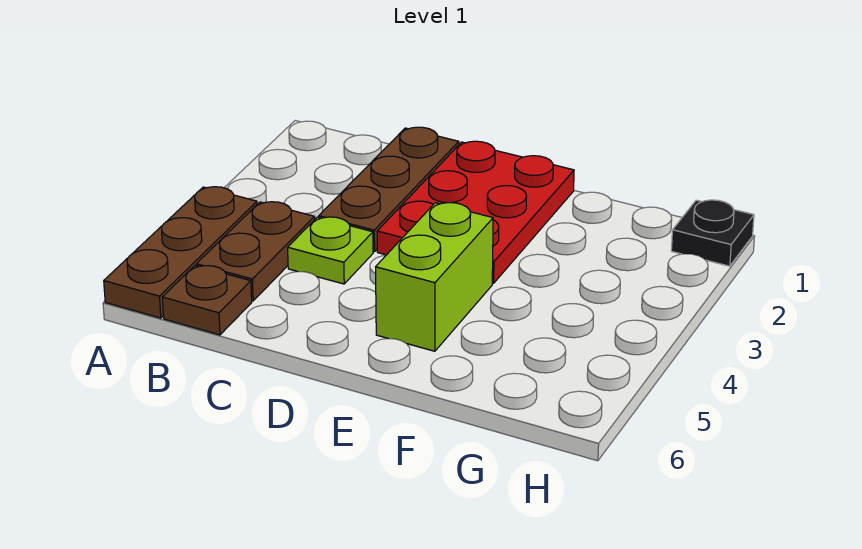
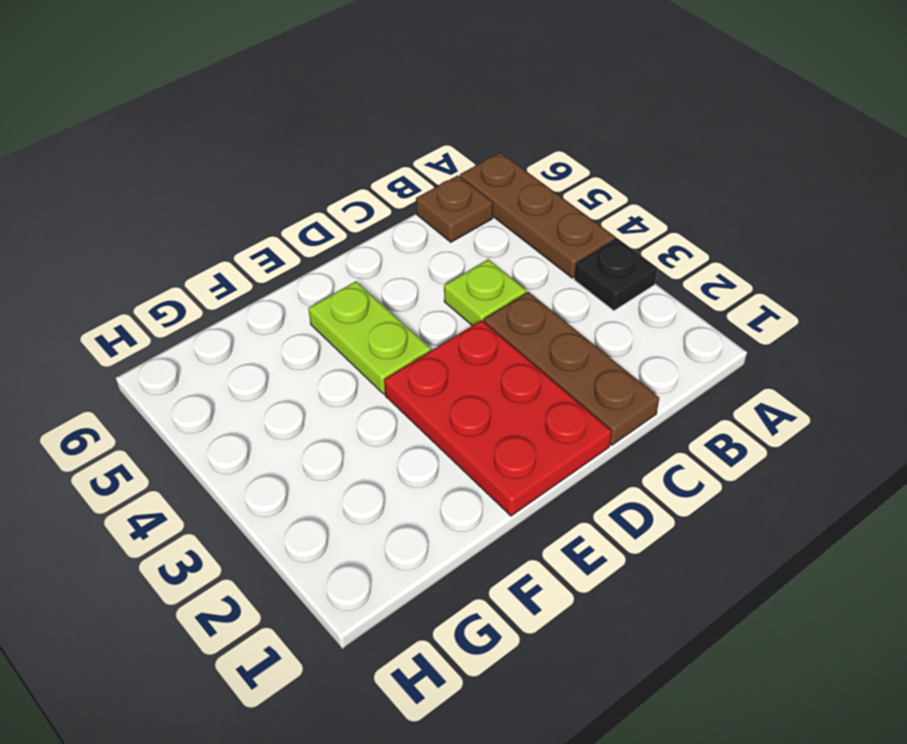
brown 1x2 plate [196,202,315,301] -> none
lime 1x2 brick [376,203,493,351] -> lime 1x2 plate [308,281,431,394]
black 1x1 plate [671,200,754,266] -> black 1x1 plate moved to [574,238,657,311]

